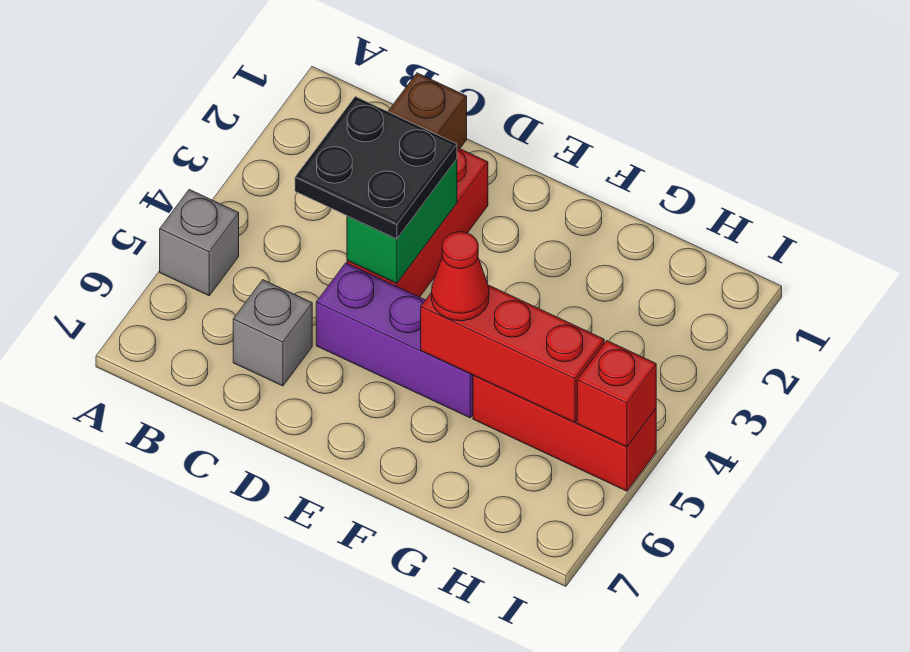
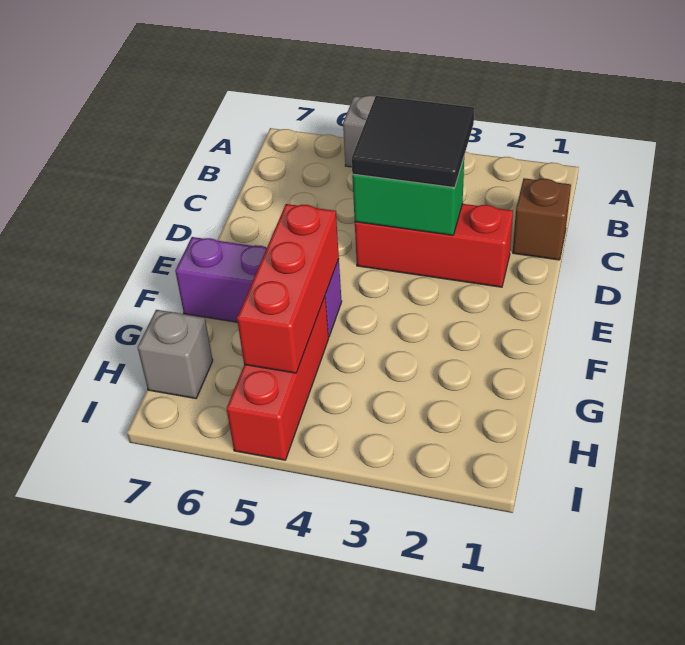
black 2x2 plate [295,96,457,239] -> black 2x2 tile [352,96,474,188]
grey 1x1 brick [233,280,312,386] -> grey 1x1 brick moved to [138,310,213,398]
purple 1x3 brick [316,263,473,418] -> purple 1x3 brick turned to [175,237,342,337]
red 1x1 cone [432,232,489,321] -> none
red 1x1 brick [577,341,656,447] -> none

